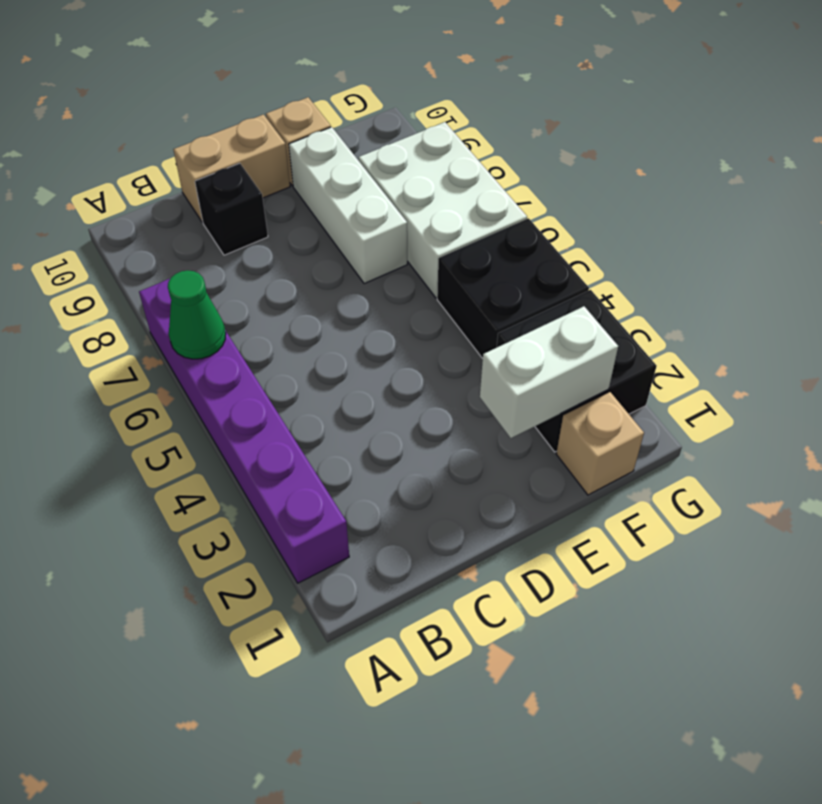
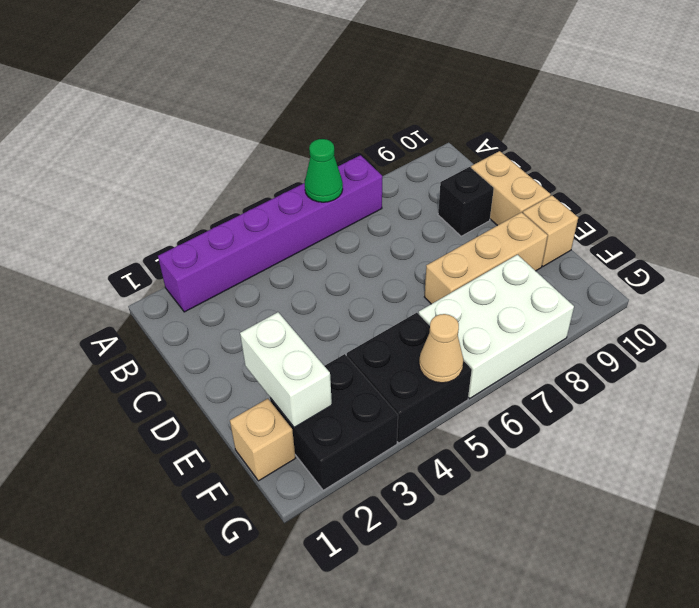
white 1x3 brick [289,127,407,284] -> tan 1x3 brick [424,212,548,304]
none -> tan 1x1 cone [419,314,463,383]

